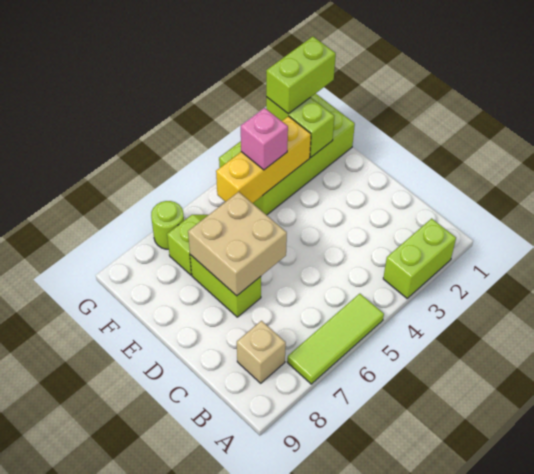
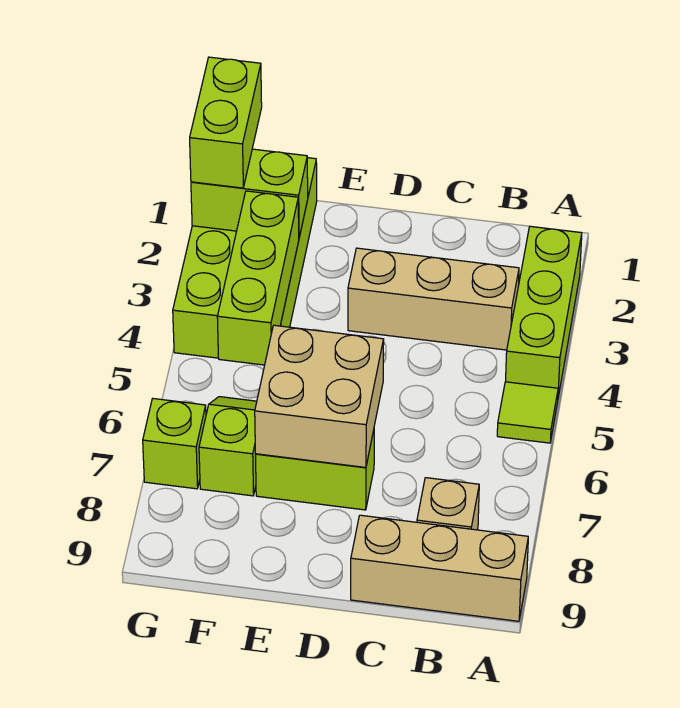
lime 1x2 brick [383,218,456,298] -> lime 1x3 brick [506,226,582,397]
lime 1x3 tile [287,294,384,384] -> lime 1x1 tile [497,382,558,443]
none -> tan 1x3 brick [351,515,528,621]
none -> tan 1x3 brick [348,248,519,350]
yellow 1x3 brick [216,116,311,203] -> lime 1x3 brick [217,191,299,365]
pink 1x1 brick [241,108,288,170] -> none
lime 1x1 round brick [151,201,184,249] -> lime 1x1 brick [143,399,206,489]

